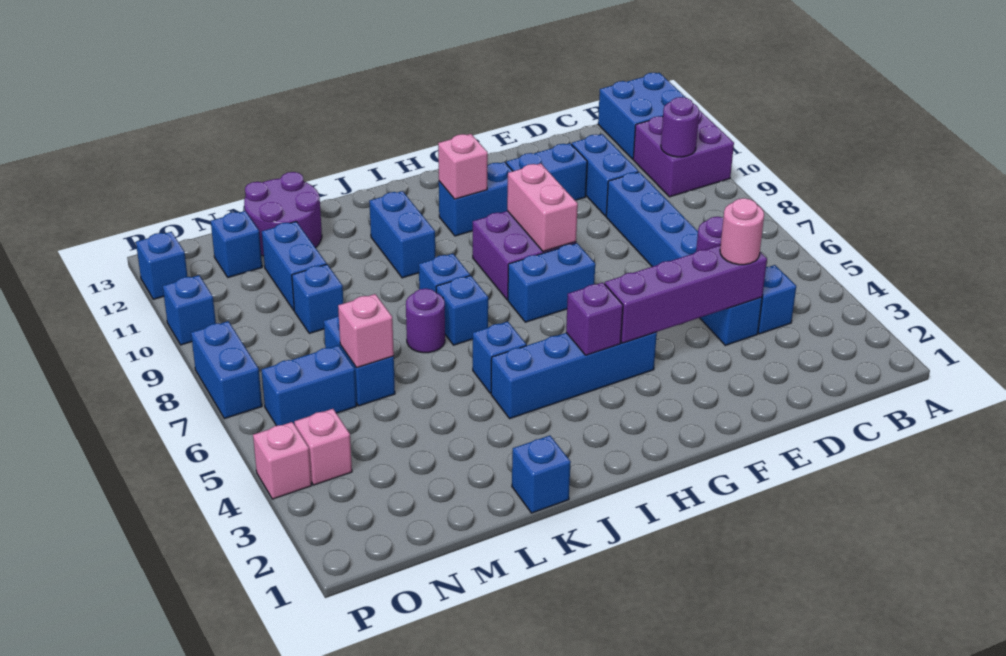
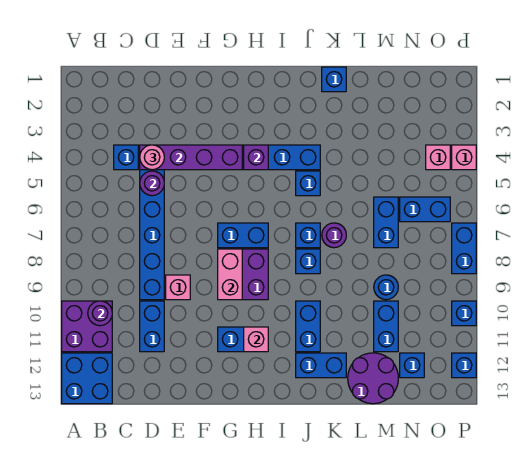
blue 1x2 brick [506,143,587,200] -> blue 1x2 brick moved to [296,353,346,378]
pink 1x1 brick [338,294,394,368] -> pink 1x1 brick moved to [166,275,190,300]
blue 1x1 brick [292,264,343,333] -> blue 1x1 round brick [374,275,398,300]

